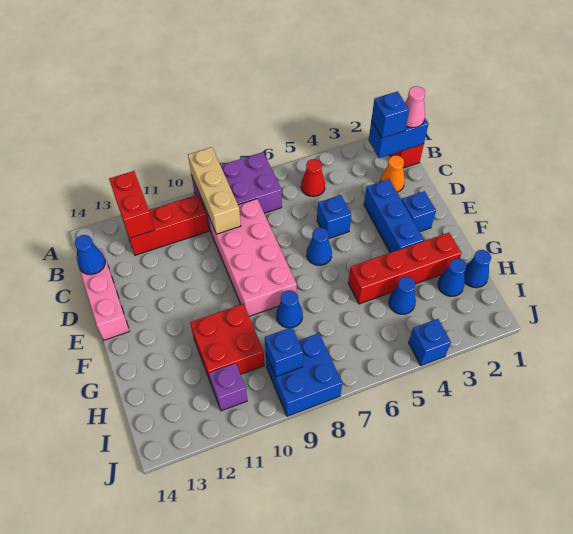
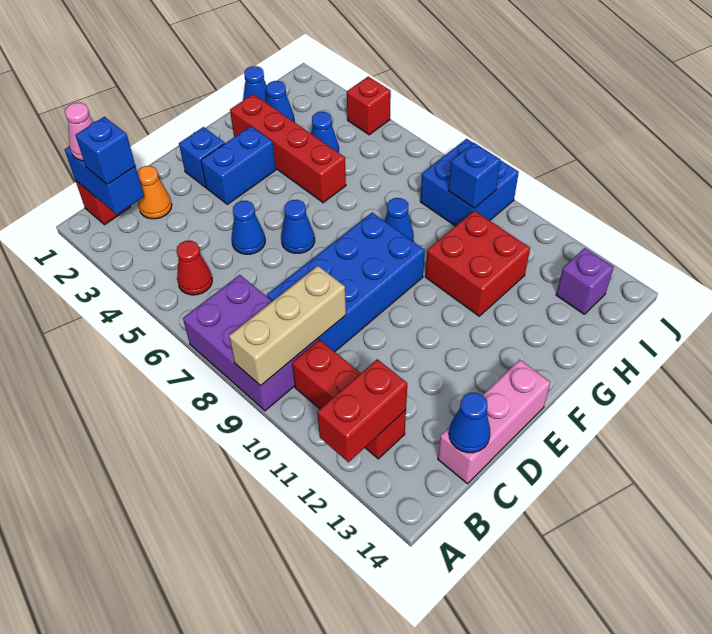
pink 2x4 brick [208,199,297,316] -> blue 2x4 brick [267,213,425,352]
blue 1x3 brick [364,179,424,253] -> blue 1x2 brick [201,126,276,204]
blue 1x1 brick [317,195,351,238] -> blue 1x1 cone [231,201,265,254]
purple 1x1 brick [209,363,247,411] -> purple 1x1 brick moved to [556,248,614,314]
blue 1x1 brick [409,319,451,365] -> red 1x1 brick [347,76,391,135]

